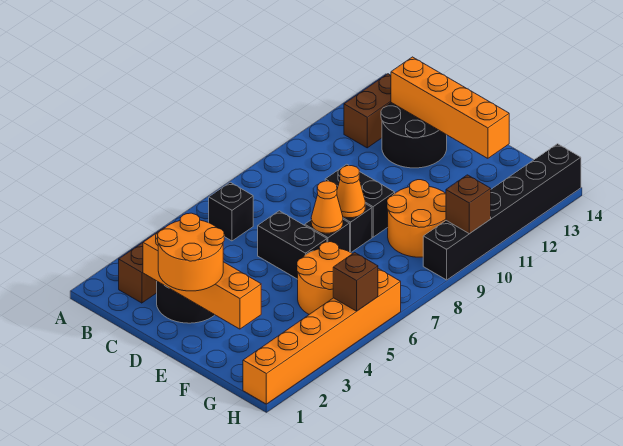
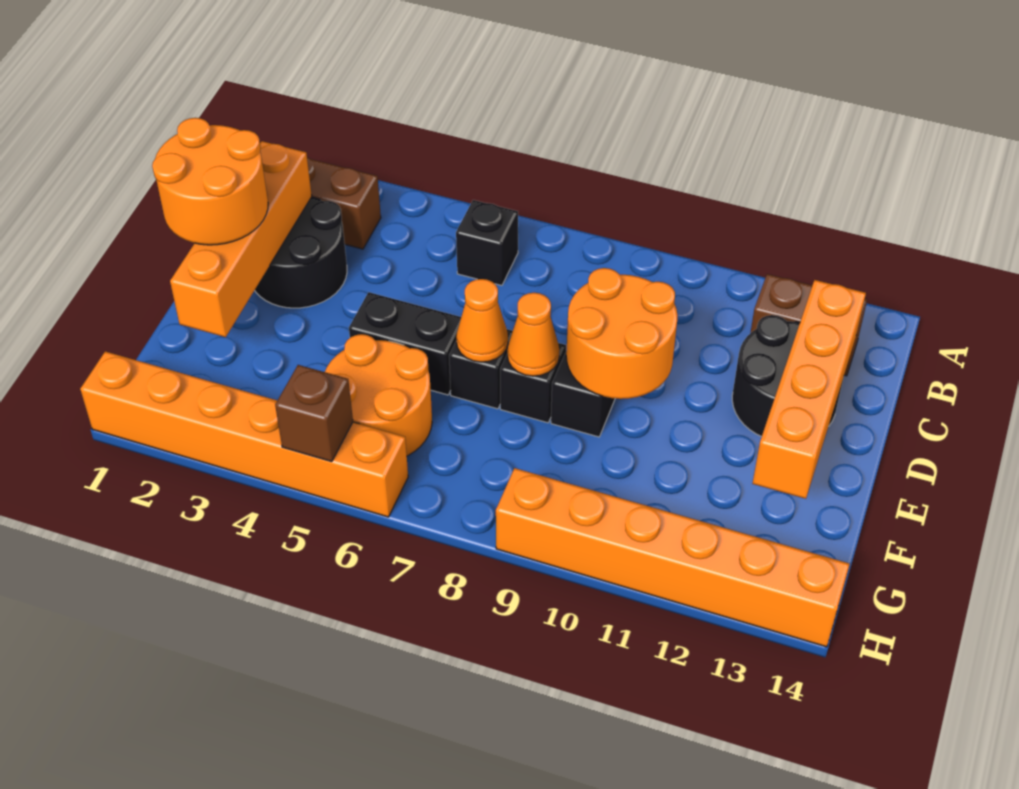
black 1x2 brick [258,211,327,279] -> black 1x2 brick turned to [349,292,461,395]
orange 2x2 round brick [387,180,446,257] -> orange 2x2 round brick moved to [566,268,678,399]
black 1x6 brick [423,144,581,280] -> orange 1x6 brick [496,468,850,647]
brown 1x1 brick [446,175,491,234] -> none

